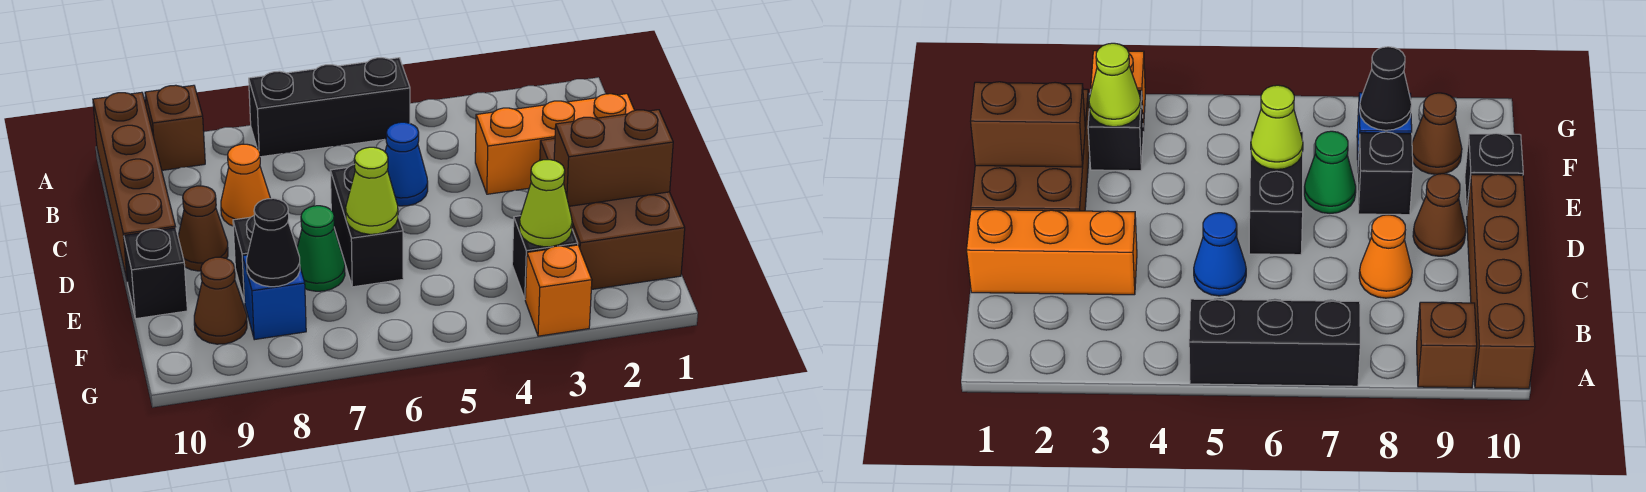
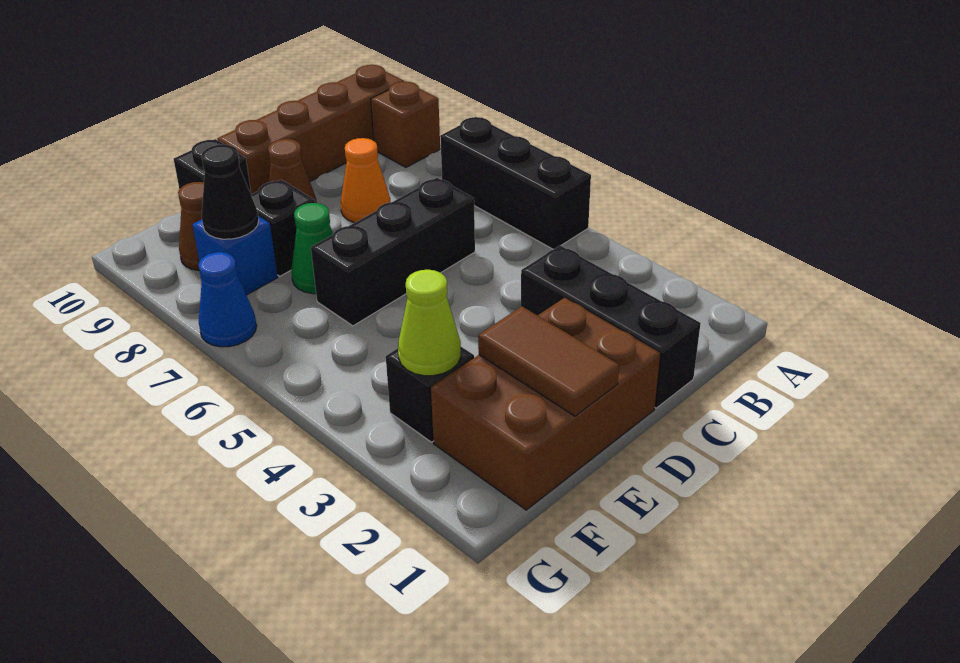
orange 1x3 brick [475,94,635,194] -> black 1x3 brick [521,246,701,408]
blue 1x1 cone [385,122,428,206] -> blue 1x1 cone moved to [198,252,257,347]
black 1x2 brick [330,164,403,287] -> black 1x3 brick [311,178,475,326]
brown 1x2 brick [554,110,673,206] -> brown 1x2 tile [478,306,619,416]
lime 1x1 cone [346,147,398,234] -> none
orange 1x1 brick [525,245,592,336] -> none

